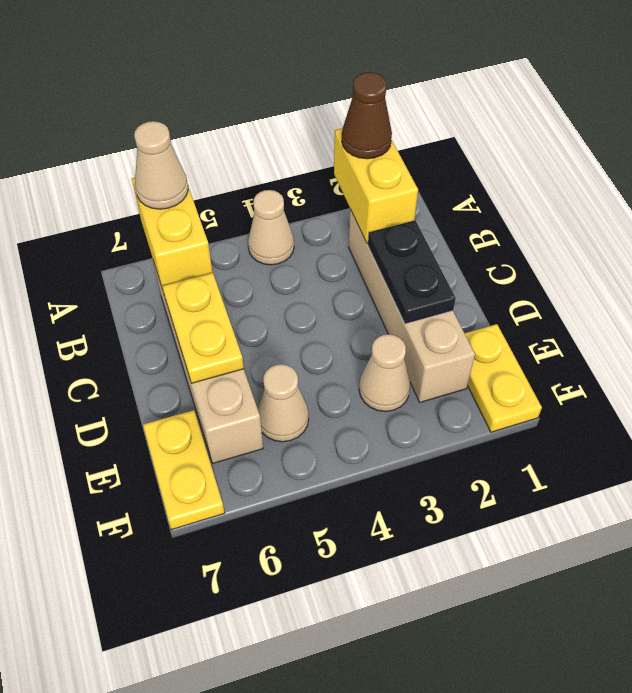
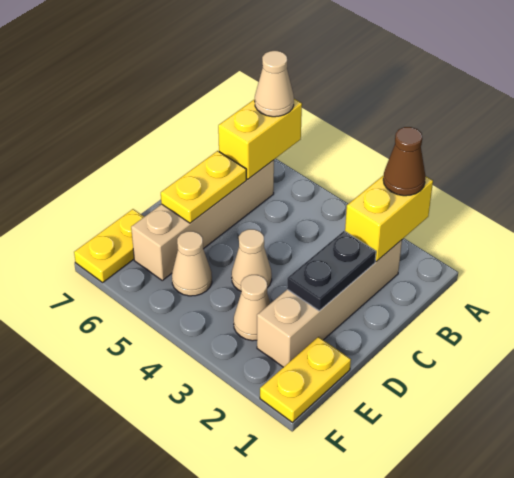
tan 1x1 cone [248,190,294,265] -> tan 1x1 cone moved to [232,229,272,291]

